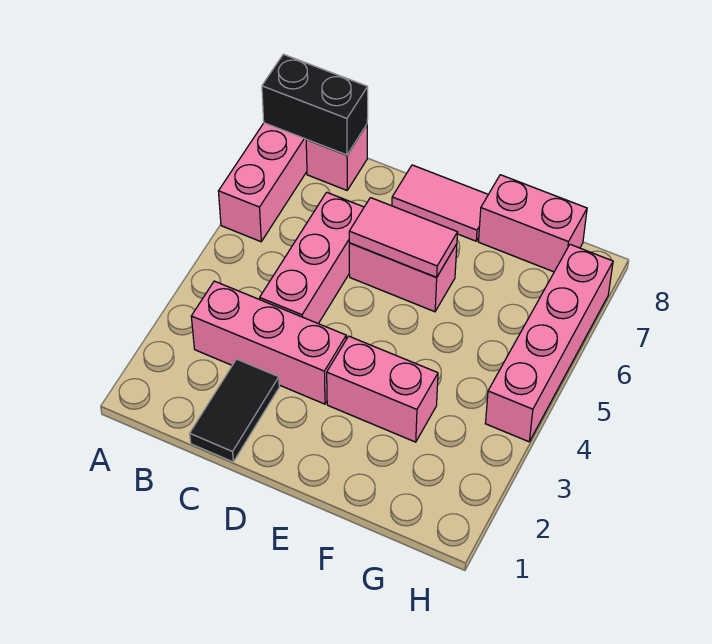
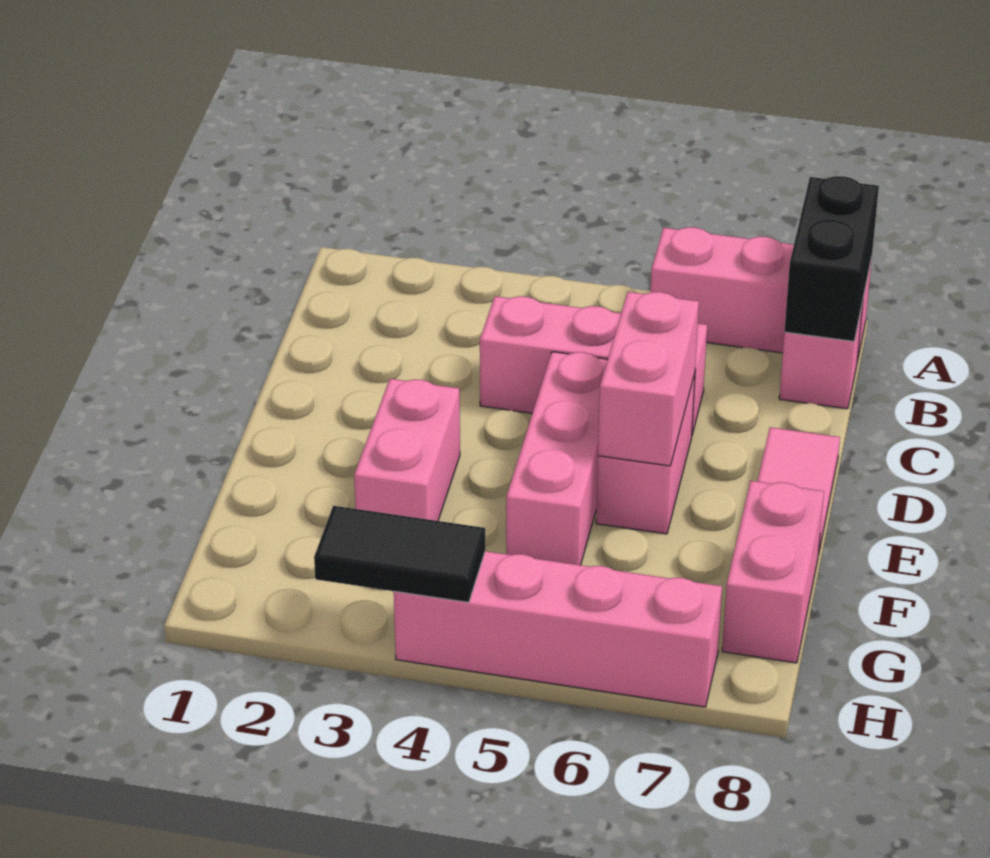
pink 1x3 brick [191,281,346,404] -> pink 1x3 brick moved to [506,352,608,565]
black 1x2 tile [190,359,279,462] -> black 1x2 tile moved to [314,506,485,602]
pink 1x2 tile [349,198,458,277] -> pink 1x2 brick [598,292,699,466]

